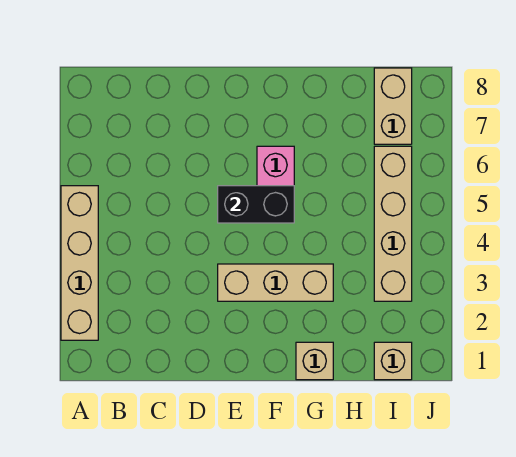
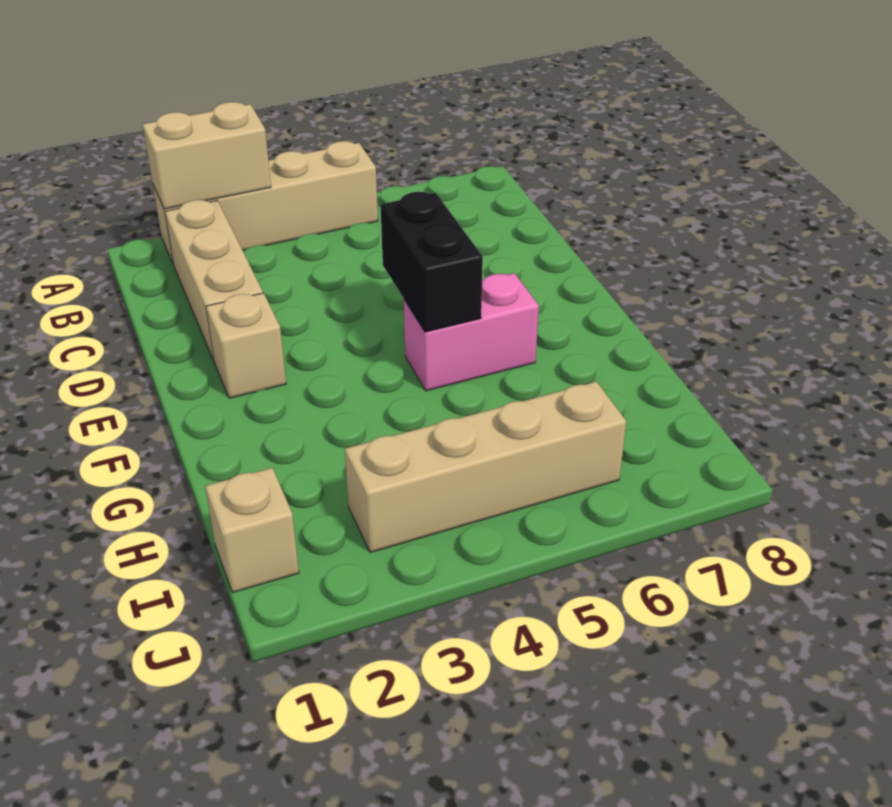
tan 1x3 brick [218,264,333,301] -> tan 1x3 brick moved to [165,200,263,361]
tan 1x1 brick [296,342,333,380] -> tan 1x1 brick moved to [206,293,286,398]
tan 1x2 brick [374,68,412,144] -> tan 1x2 brick moved to [143,102,271,209]

